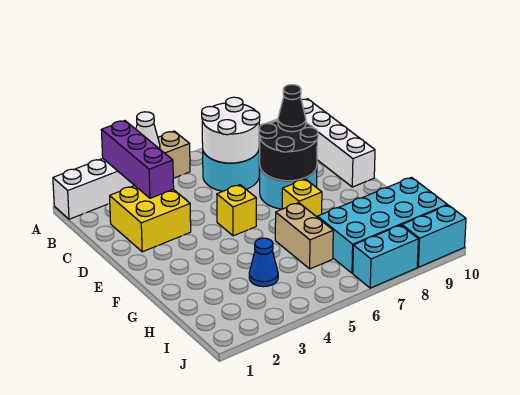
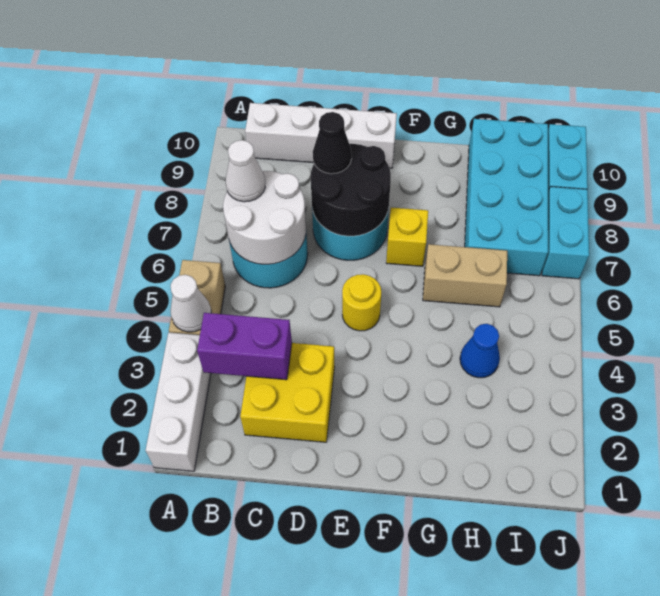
purple 1x3 brick [101,121,174,198] -> purple 1x2 brick [197,313,292,380]
none -> white 1x1 cone [226,140,265,202]
yellow 1x1 brick [217,185,256,236] -> yellow 1x1 round brick [342,274,381,331]

